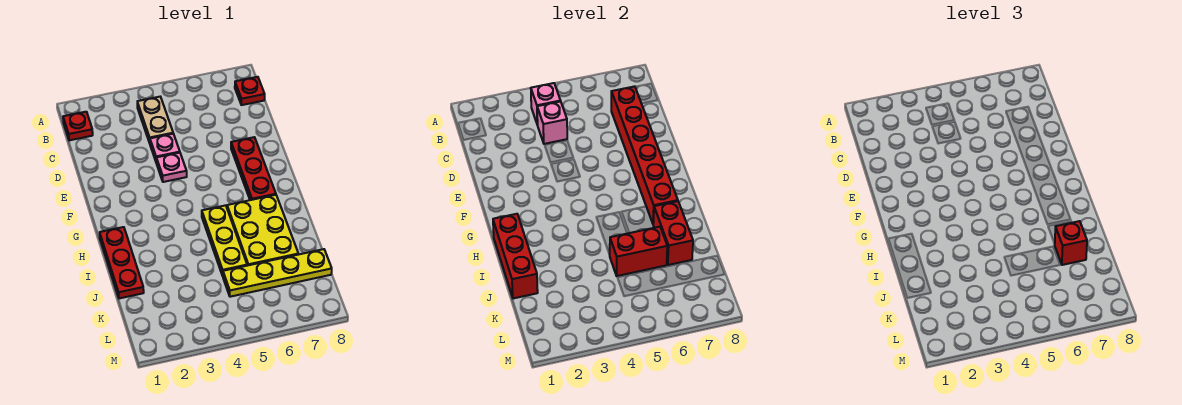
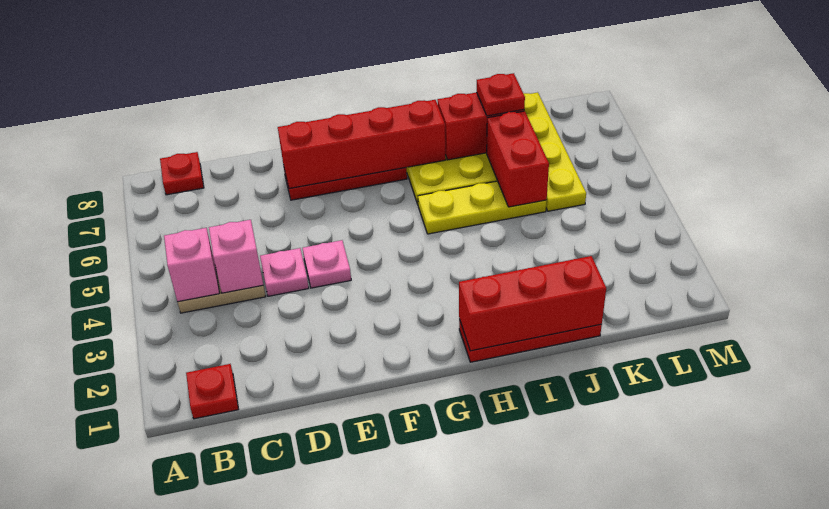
red 1x6 brick [611,86,678,223] -> red 1x4 brick [278,100,446,189]
red 1x1 brick [1055,221,1087,265] -> red 1x1 plate [477,73,525,116]

